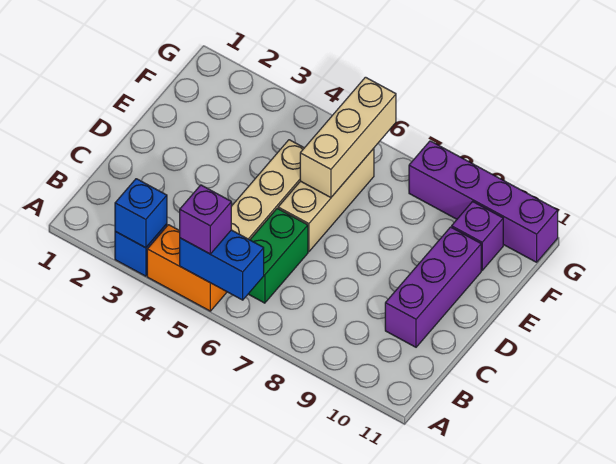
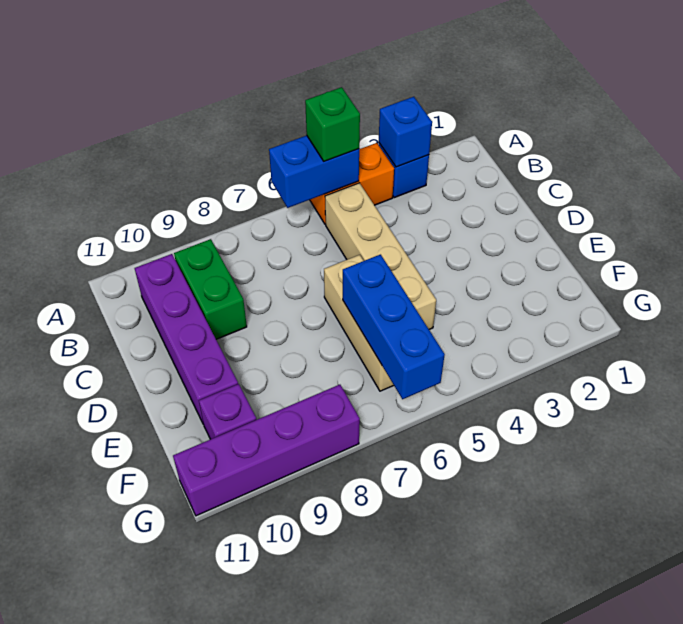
purple 1x1 brick [180,185,231,254] -> green 1x1 brick [305,87,360,161]
green 1x2 brick [249,208,308,303] -> green 1x2 brick moved to [174,239,247,339]
purple 1x3 brick [385,227,481,347] -> purple 1x4 brick [135,254,238,424]
tan 1x3 brick [300,77,396,198] -> blue 1x3 brick [343,255,445,399]

